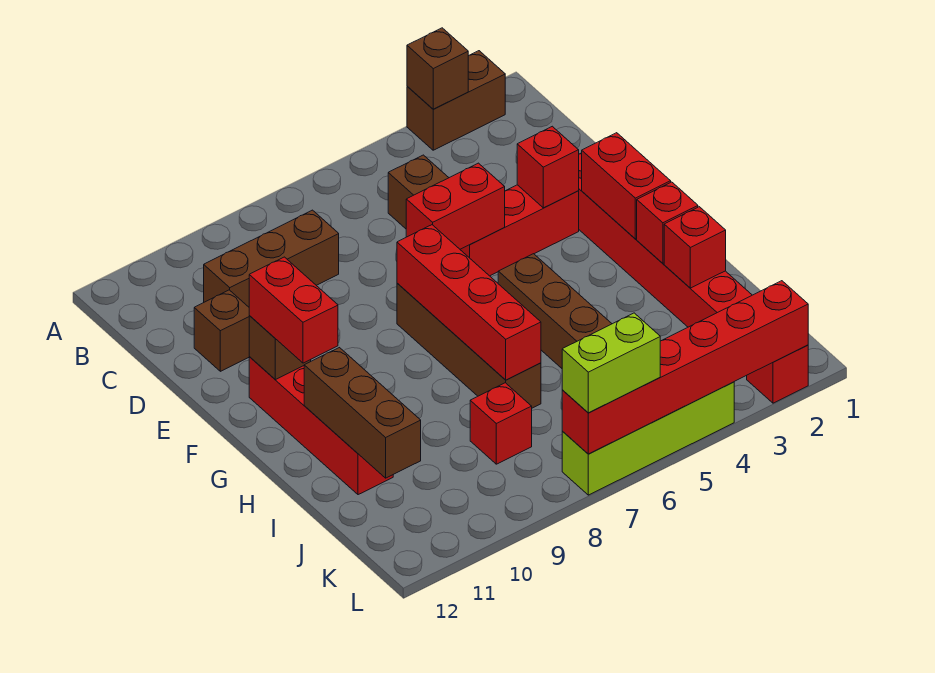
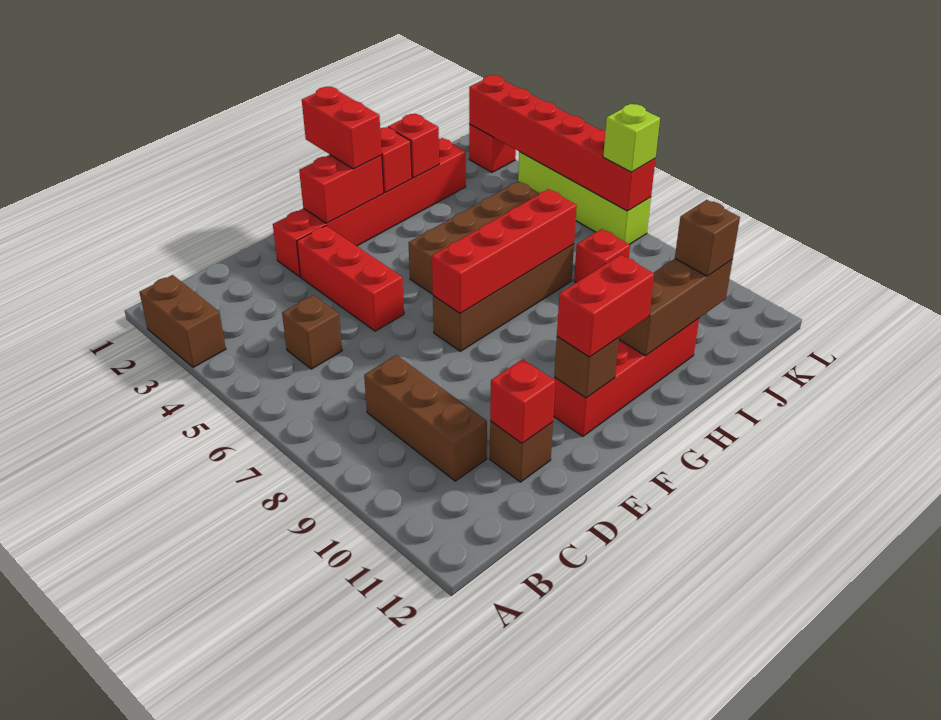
brown 1x1 brick [407,28,468,109] -> brown 1x1 brick moved to [675,200,740,276]
red 1x1 brick [517,126,579,208] -> red 1x1 brick moved to [490,359,556,443]
red 1x2 brick [406,163,505,249] -> red 1x2 brick moved to [302,87,382,169]
lime 1x2 brick [562,313,660,413] -> lime 1x1 brick [603,104,660,172]

